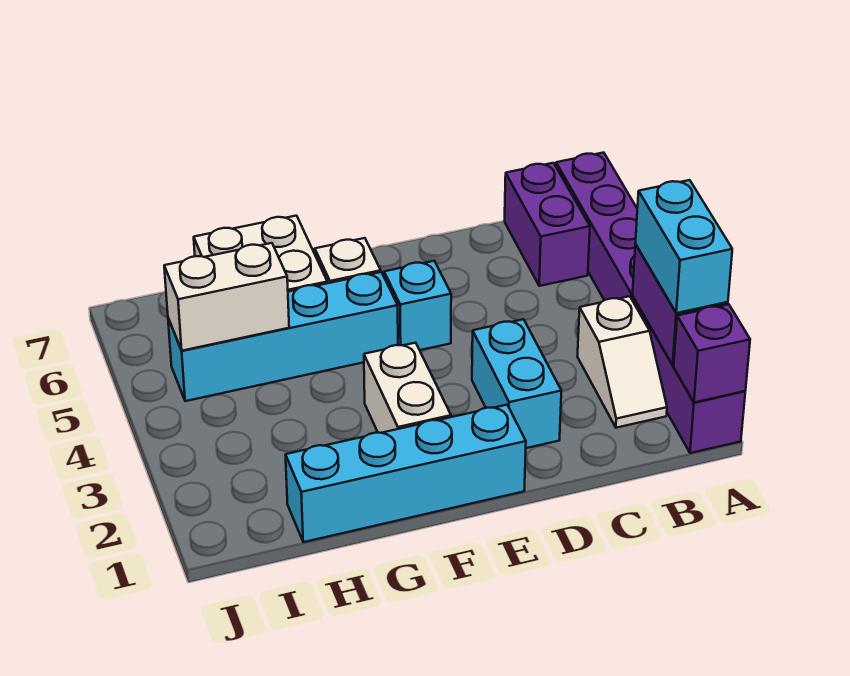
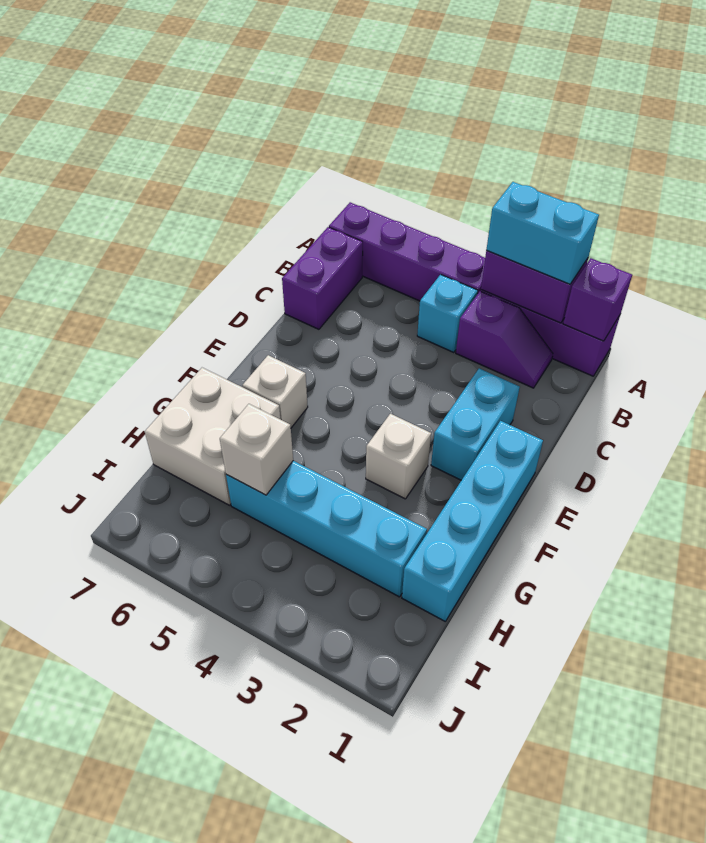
white 1x2 slope [577,296,667,428] -> purple 1x2 slope [456,291,553,388]
purple 1x2 brick [505,163,590,286] -> purple 1x2 brick turned to [282,227,363,329]
cyan 1x2 brick [472,319,561,448] -> cyan 1x2 brick turned to [431,368,520,480]
cyan 1x1 brick [384,261,451,350] -> cyan 1x1 brick moved to [417,275,478,353]
white 1x2 brick [364,343,451,433] -> white 1x1 brick [366,414,431,499]
cyan 1x4 brick [168,272,398,401] -> cyan 1x4 brick turned to [226,461,427,597]
white 1x2 brick [164,243,289,351] -> white 1x1 brick [220,404,293,495]

